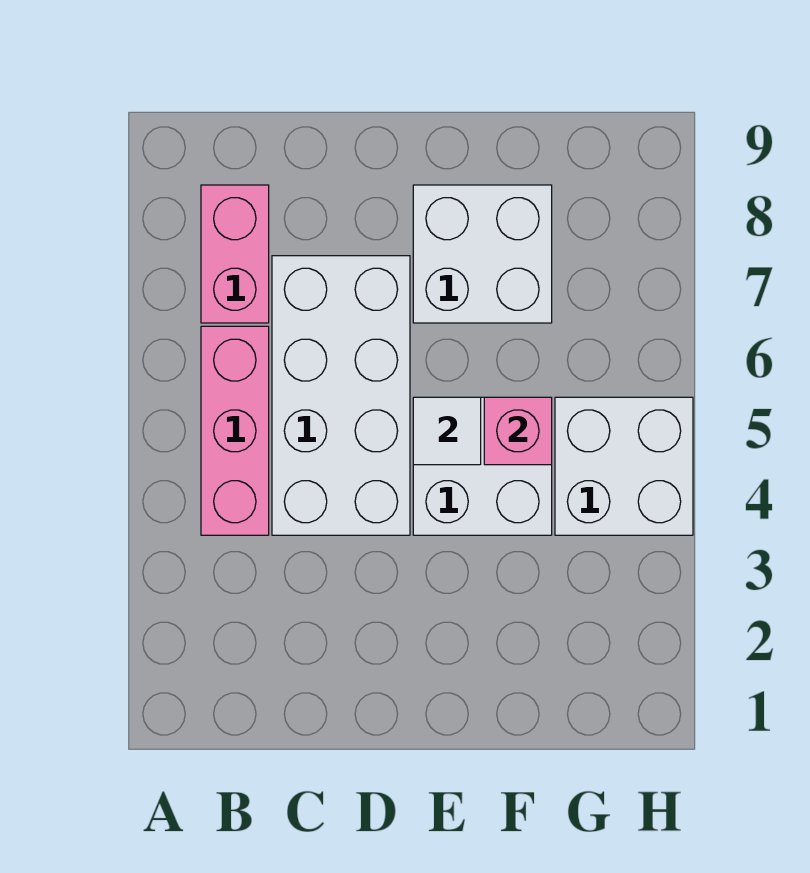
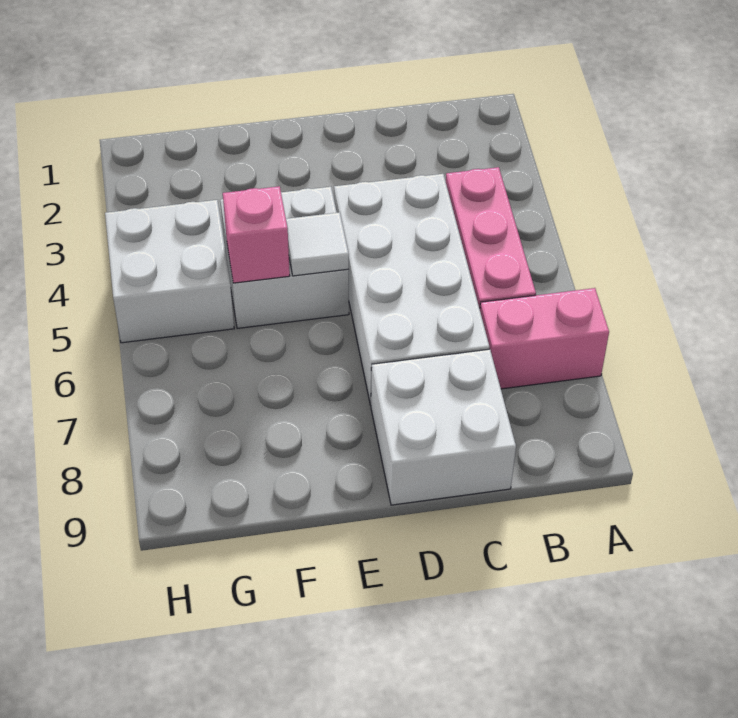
pink 1x2 brick [201,185,269,323] -> pink 1x2 brick turned to [480,288,609,389]
white 2x2 brick [413,185,552,323] -> white 2x2 brick moved to [371,349,516,505]

